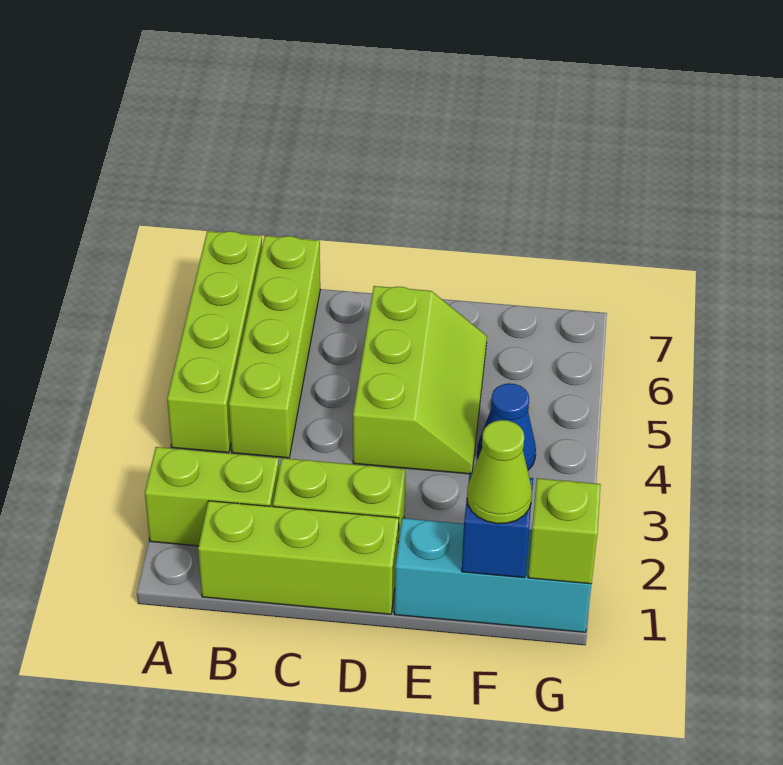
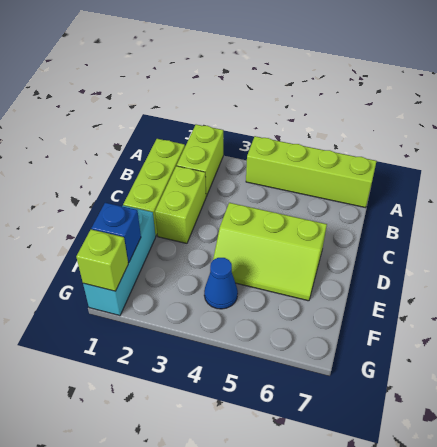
lime 1x4 brick [229,236,320,458] -> none
lime 1x1 cone [467,420,532,524] -> none

